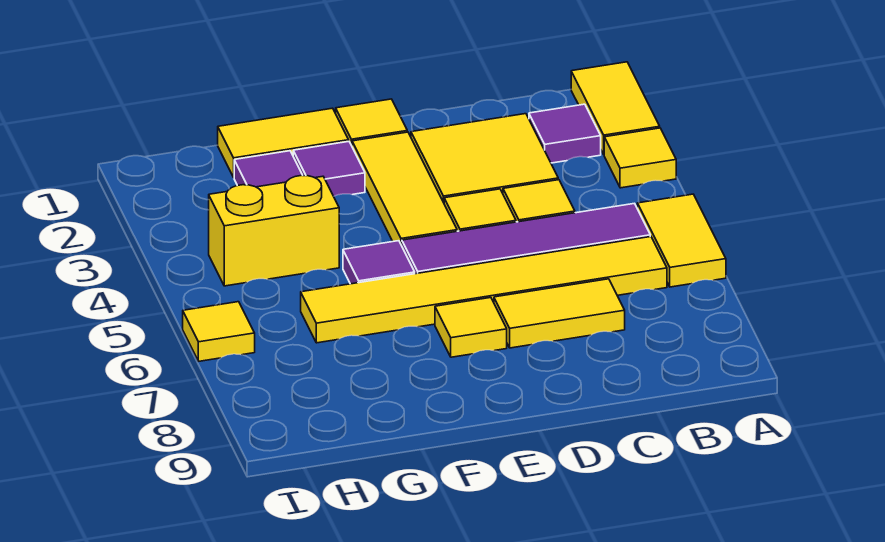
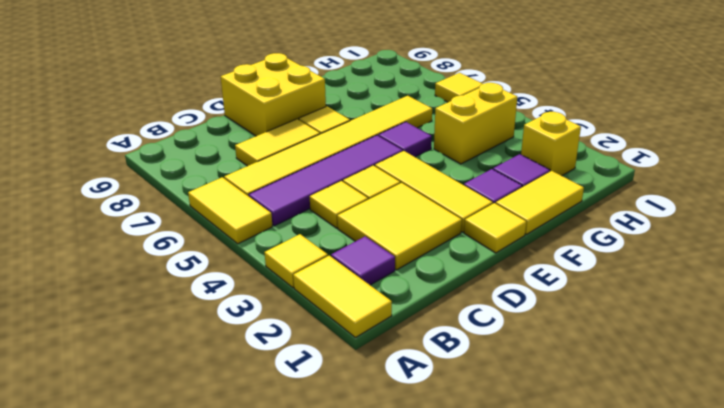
none -> yellow 2x2 brick [221,53,326,136]
none -> yellow 1x1 brick [521,112,581,176]

